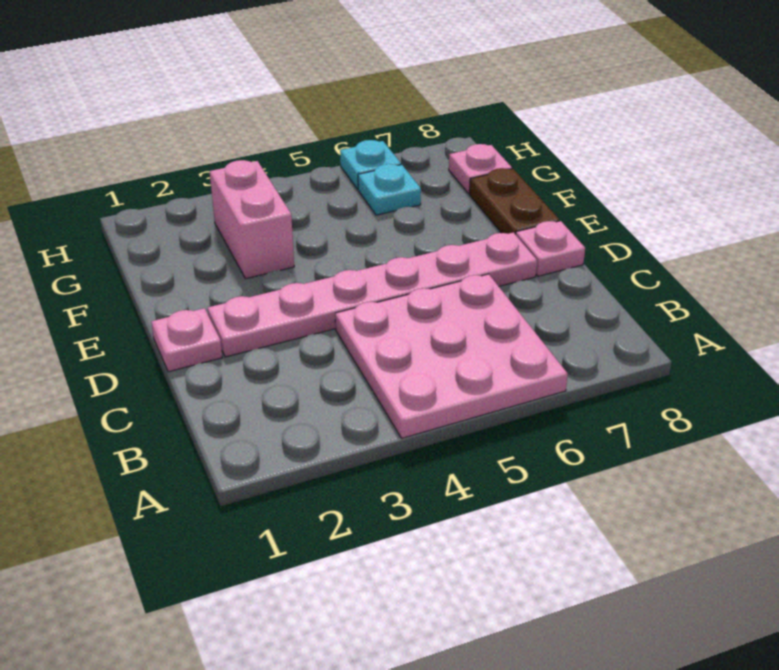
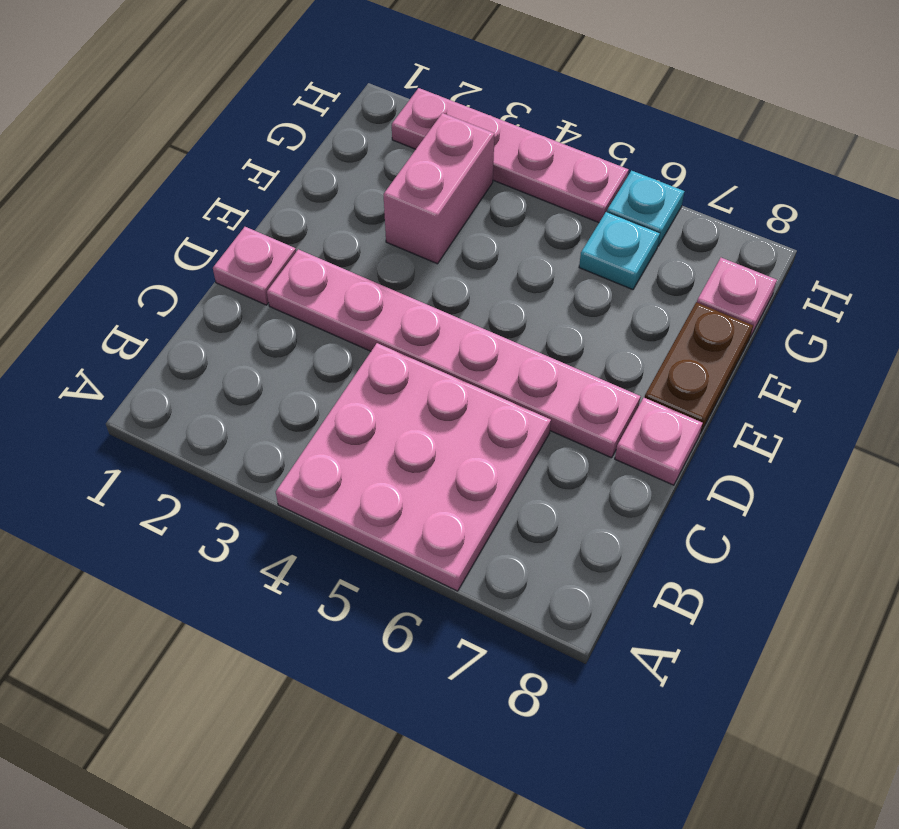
none -> pink 1x4 plate [392,88,629,222]

